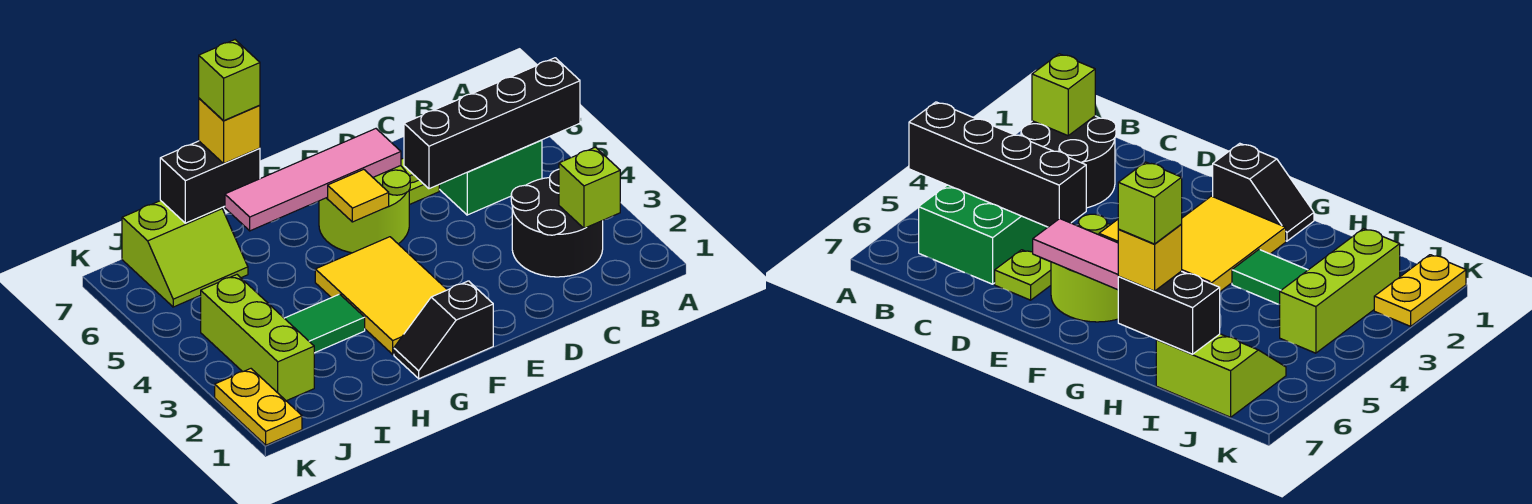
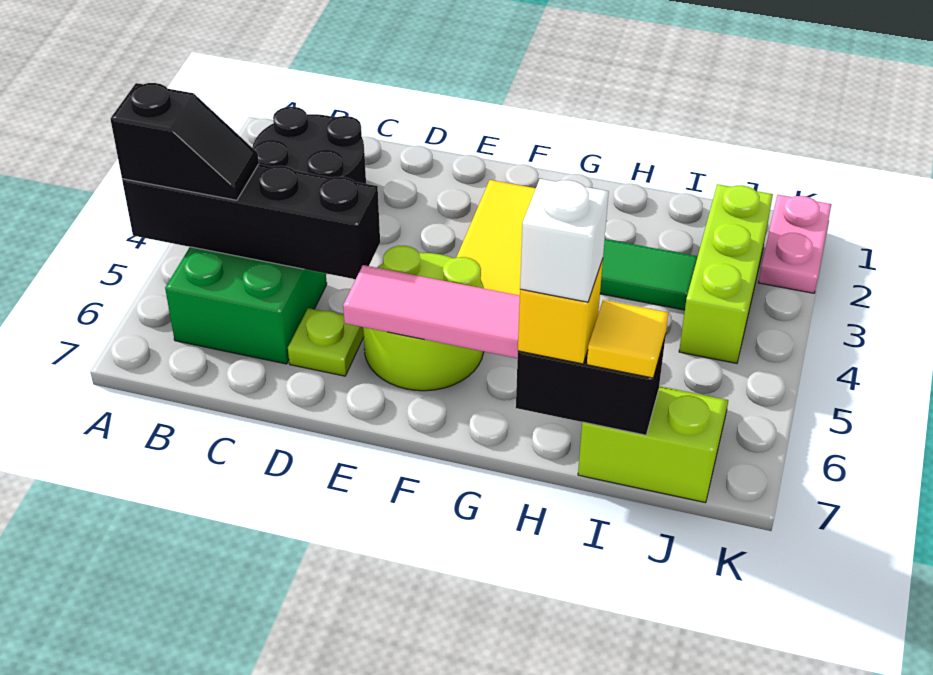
lime 1x1 brick [559,147,620,228] -> none
black 1x2 slope [394,281,493,379] -> black 1x2 slope moved to [110,83,259,200]
yellow 1x1 tile [328,169,389,222] -> yellow 1x1 tile moved to [587,300,668,378]
lime 1x1 brick [199,40,260,120] -> white 1x1 brick [520,179,609,302]
yellow 1x2 plate [215,369,302,445] -> pink 1x2 plate [758,195,831,293]

